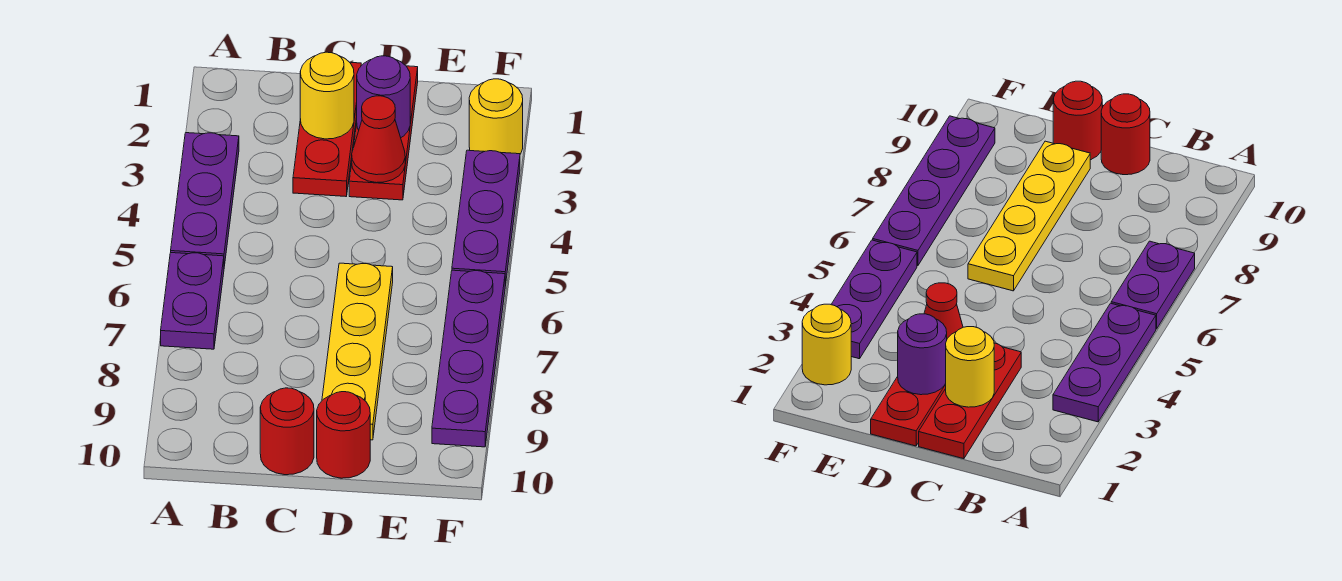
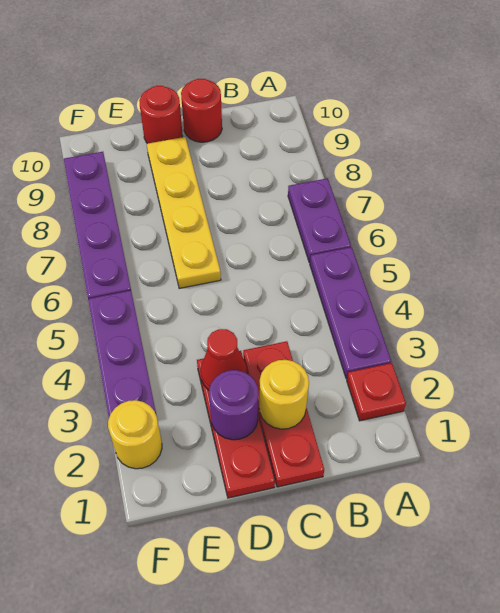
none -> red 1x1 plate [347,363,406,421]

